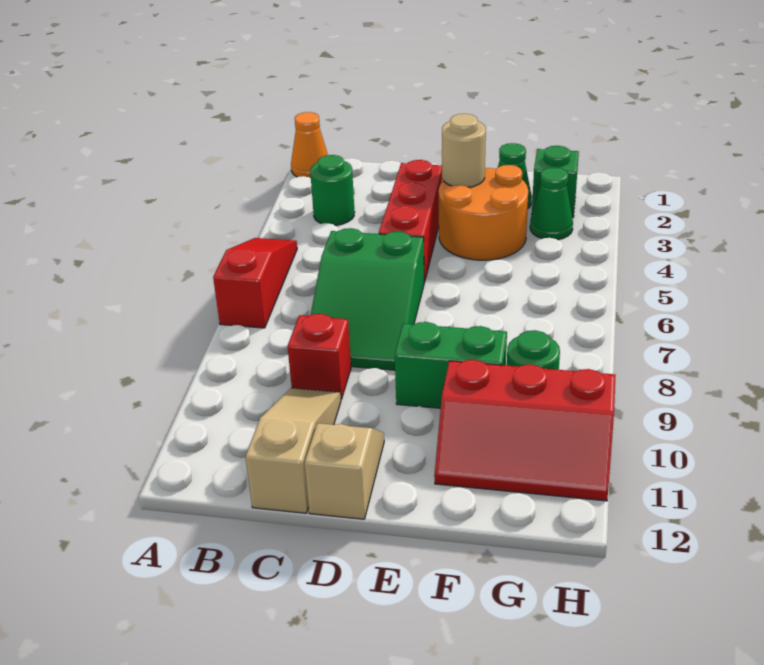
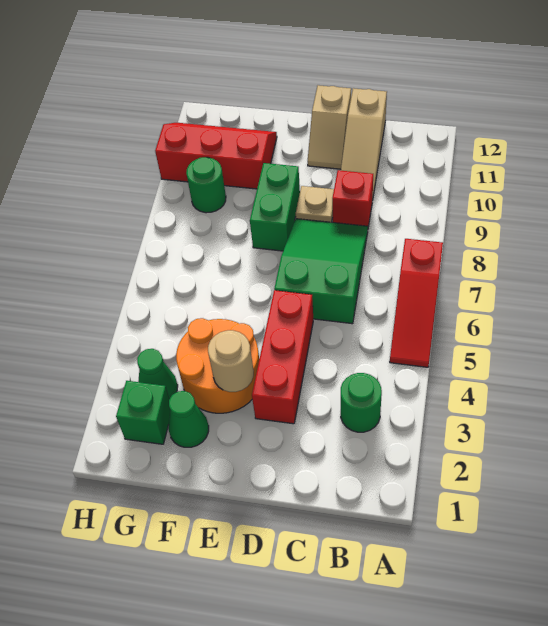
orange 1x1 cone [291,112,328,178] -> none
none -> tan 1x1 plate [296,186,334,222]
green 1x2 brick [395,322,507,408] -> green 1x2 brick turned to [250,163,300,251]

